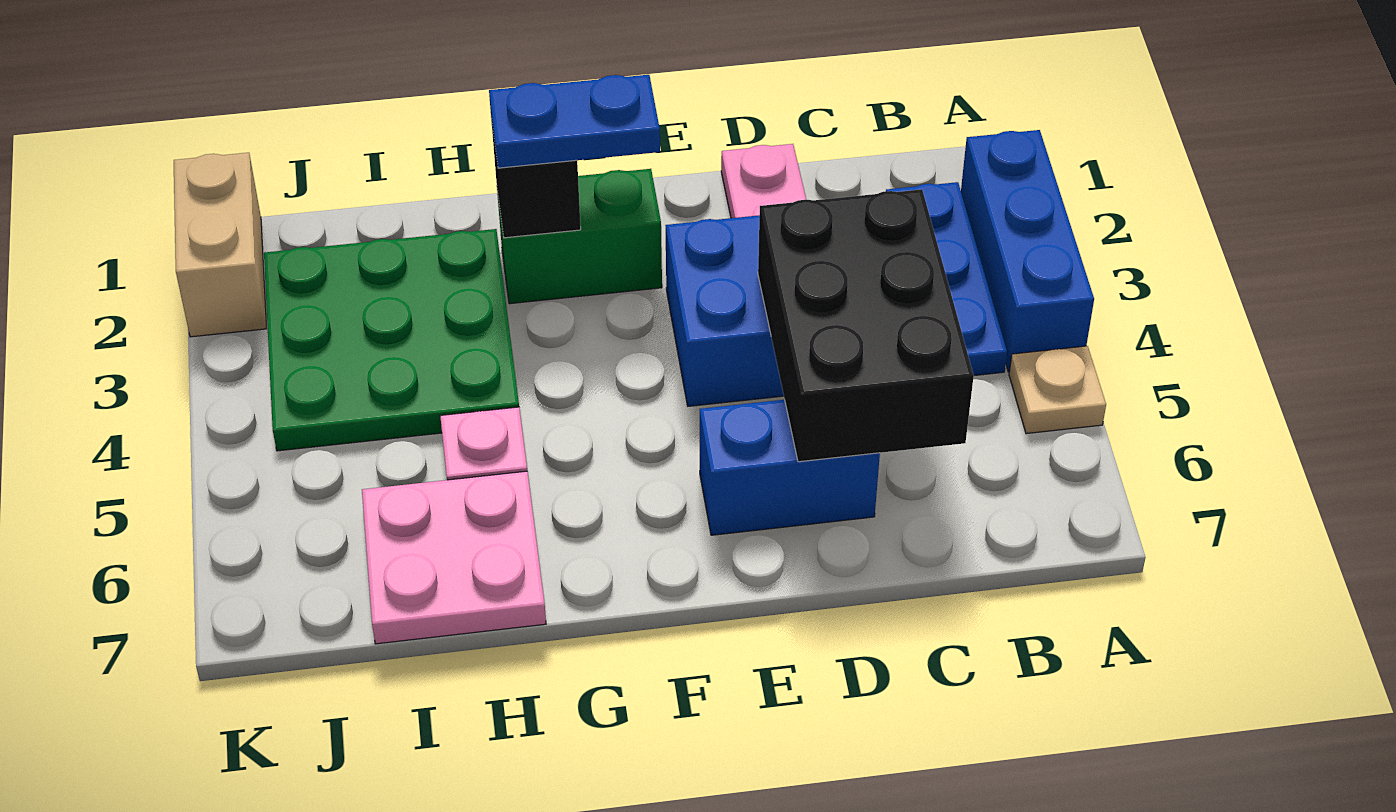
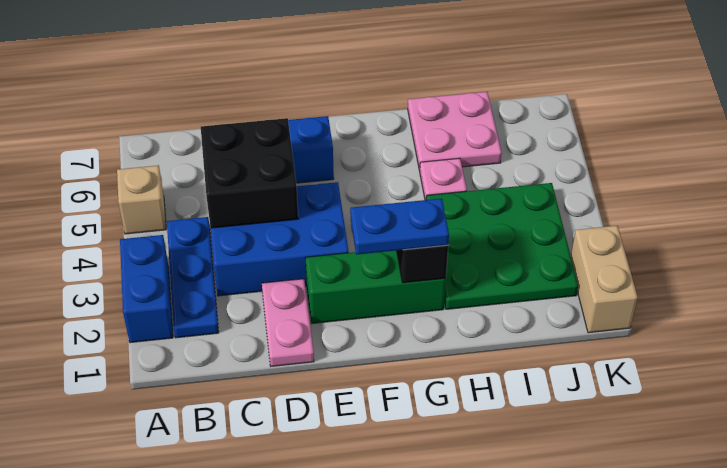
blue 1x3 brick [961,130,1094,372] -> blue 1x2 brick [120,235,173,343]
tan 1x1 plate [1009,346,1106,434] -> tan 1x1 brick [117,165,166,234]
black 2x3 brick [758,189,974,462] -> black 2x2 brick [201,118,298,228]
green 1x2 brick [497,169,662,304] -> green 1x3 brick [305,251,446,323]

